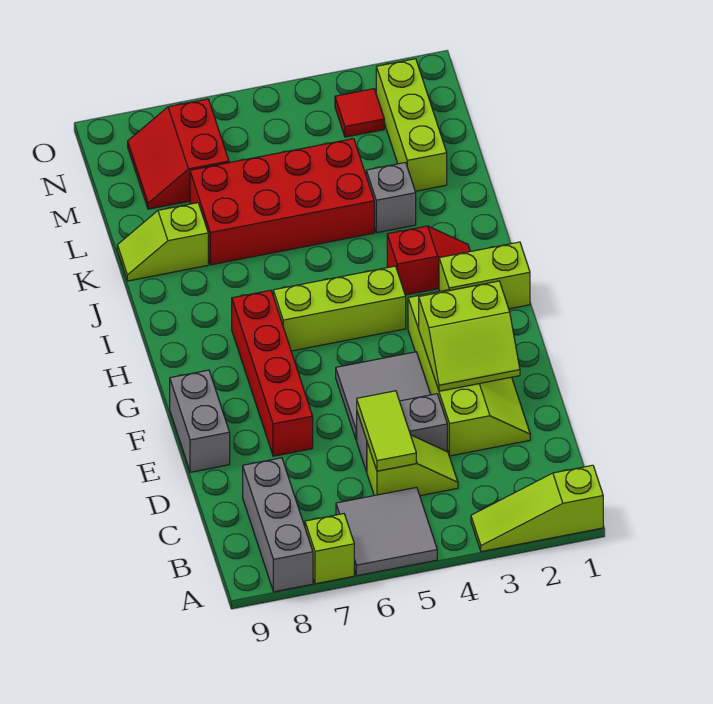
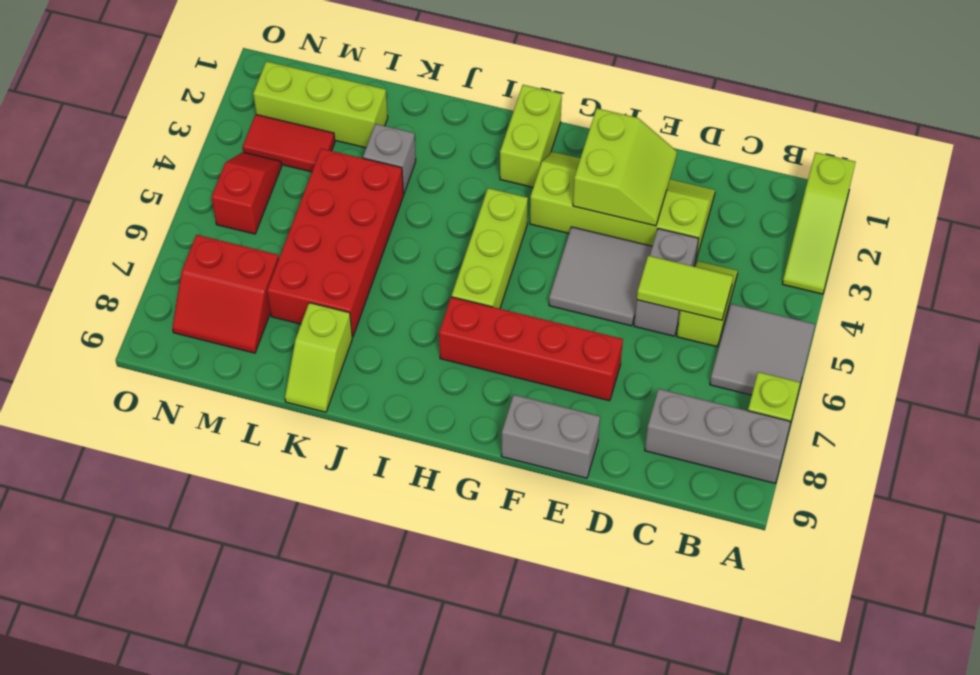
red 1x2 slope [387,226,470,295] -> red 1x2 slope moved to [211,152,282,234]
red 1x1 tile [335,89,384,137] -> red 1x2 tile [243,115,335,172]

